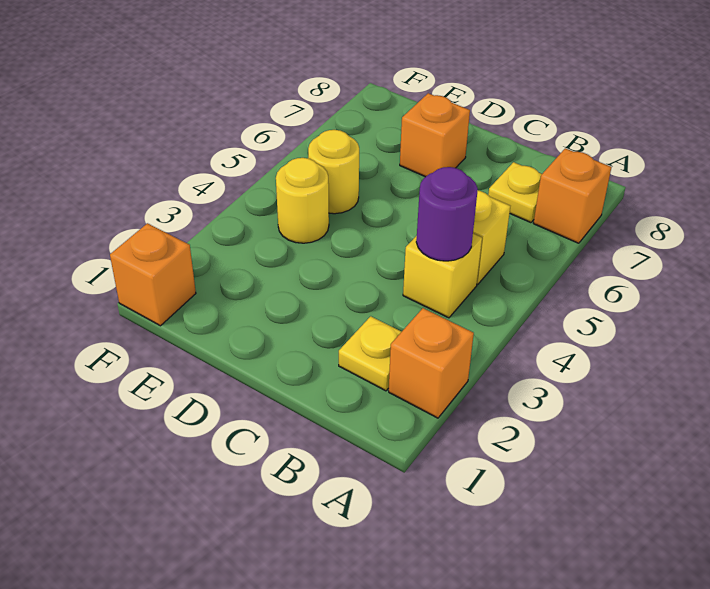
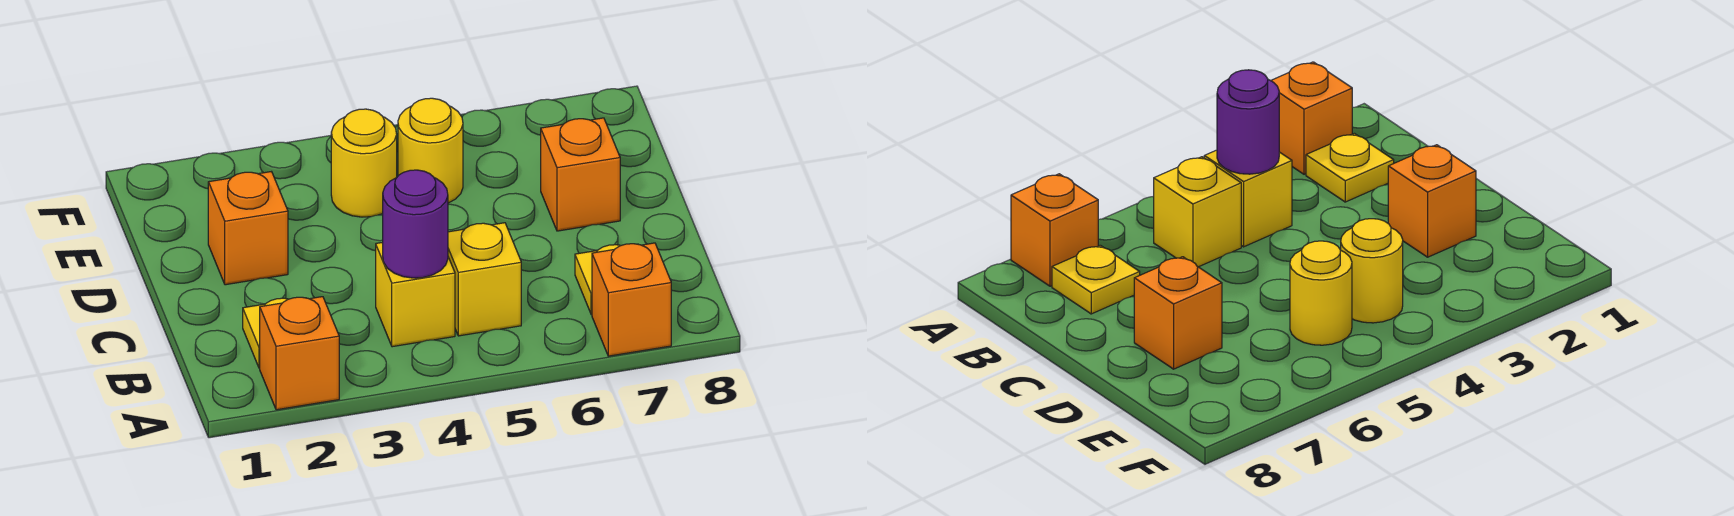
orange 1x1 brick [110,223,196,326] -> orange 1x1 brick moved to [208,172,288,285]

